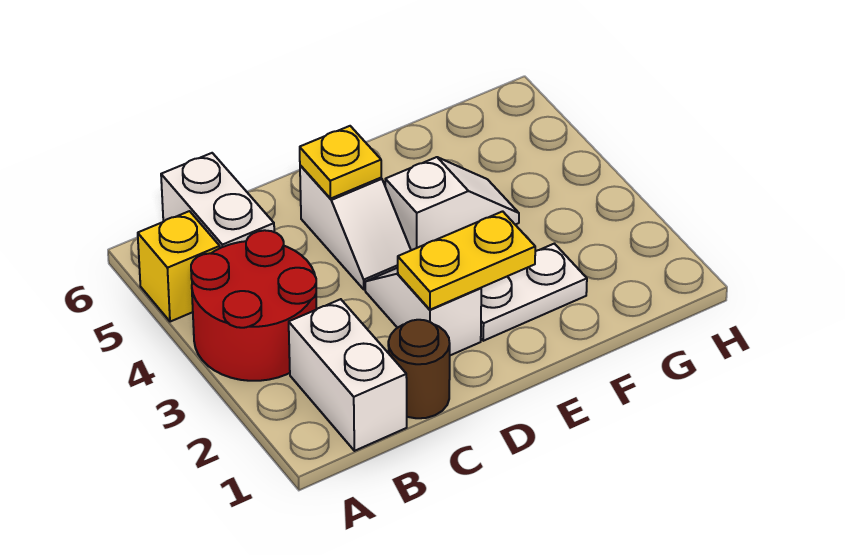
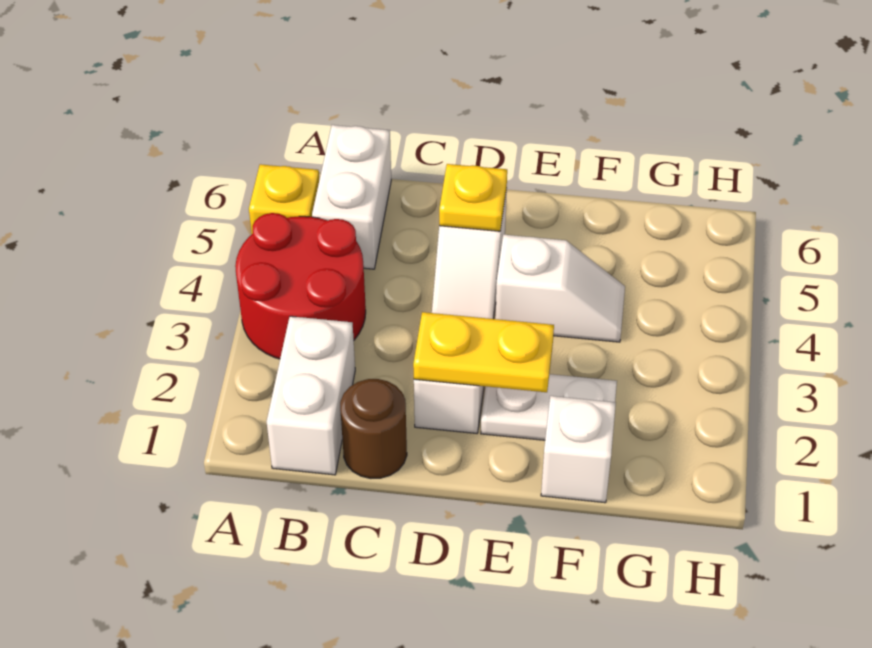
none -> white 1x1 brick [541,396,616,503]

